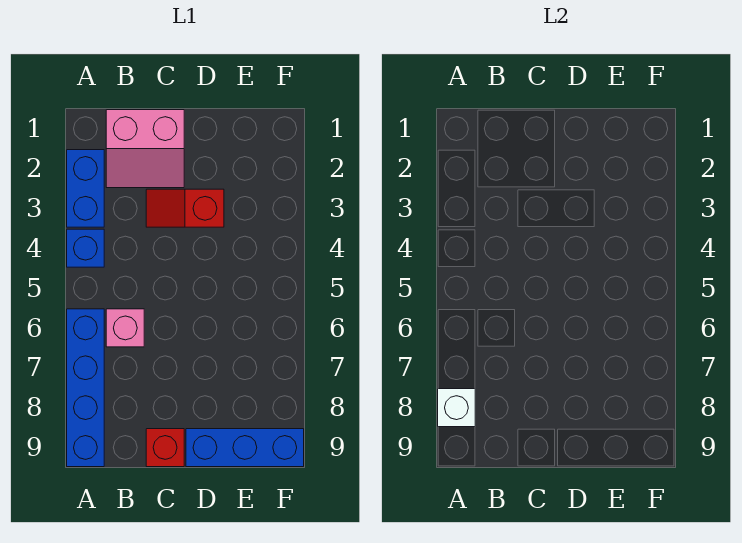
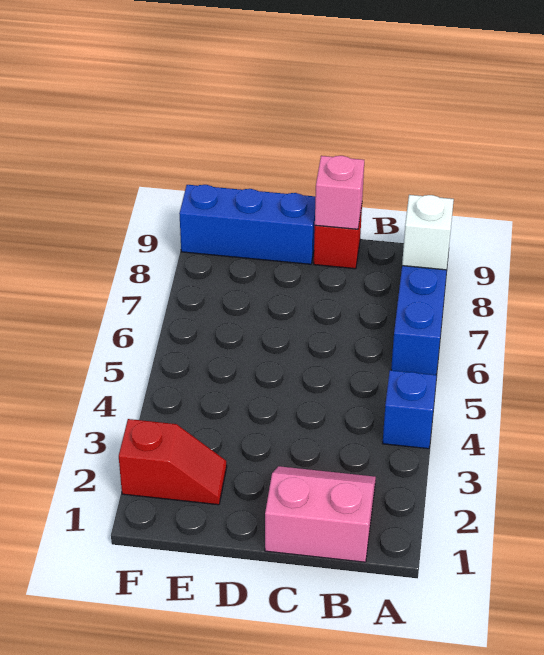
blue 1x2 brick [67,150,104,227] -> none
pink 1x1 brick [106,309,144,347] -> pink 1x1 brick moved to [315,156,364,229]
red 1x2 slope [146,189,224,227] -> red 1x2 slope moved to [119,419,227,505]

